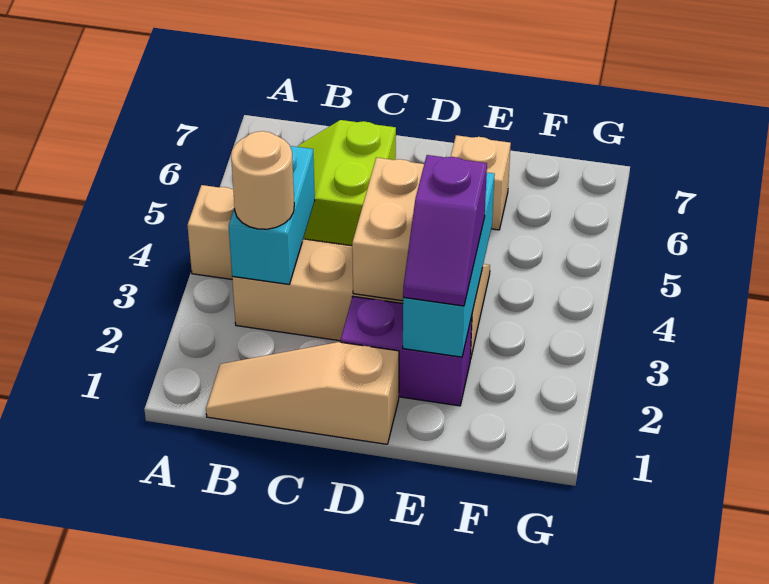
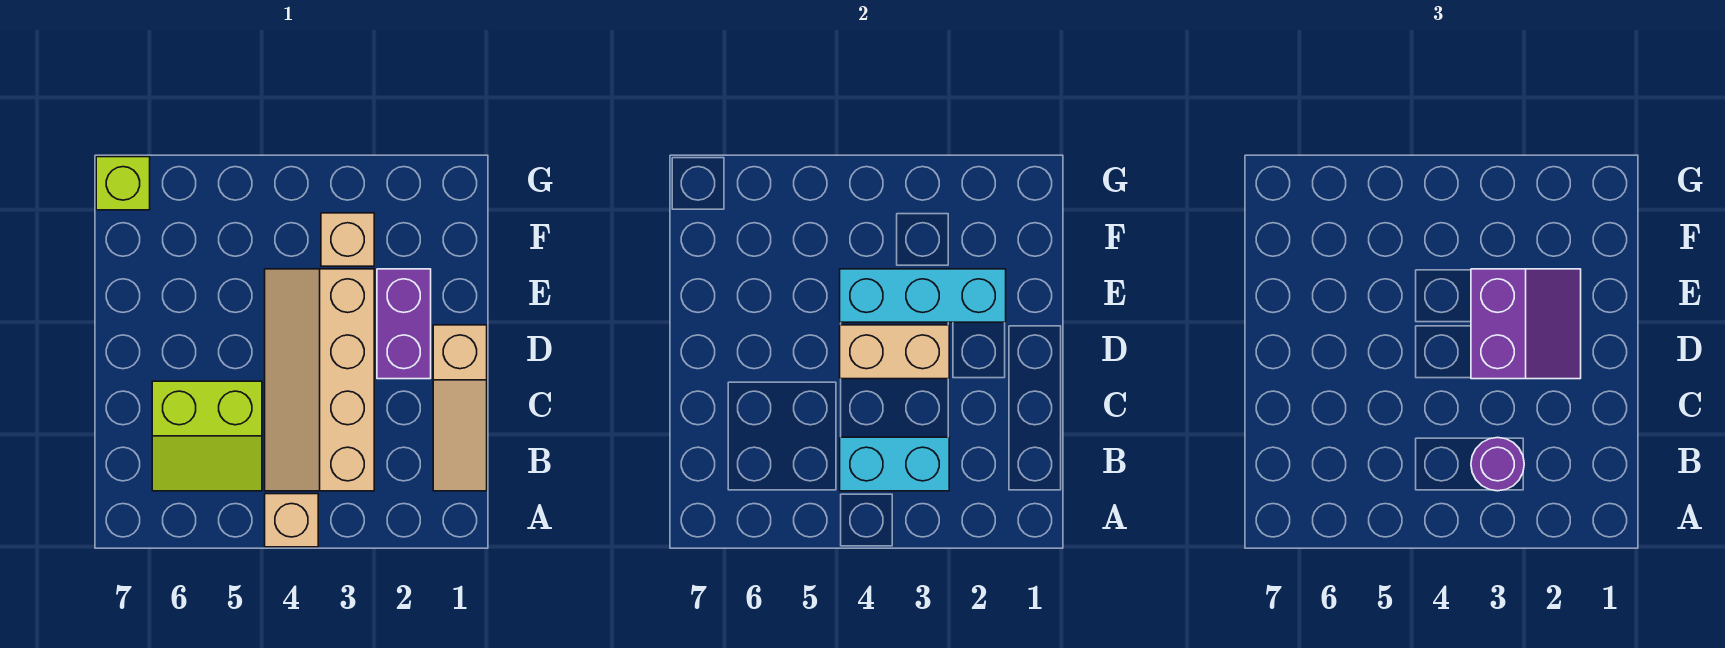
tan 1x1 round brick [231,131,294,229] -> purple 1x1 round brick [1471,437,1524,491]
purple 1x2 slope [403,155,487,306] -> purple 2x2 slope [1471,269,1581,379]
tan 1x1 brick [451,135,511,230] -> tan 1x1 brick moved to [321,213,374,266]
none -> lime 1x1 brick [96,157,150,210]

